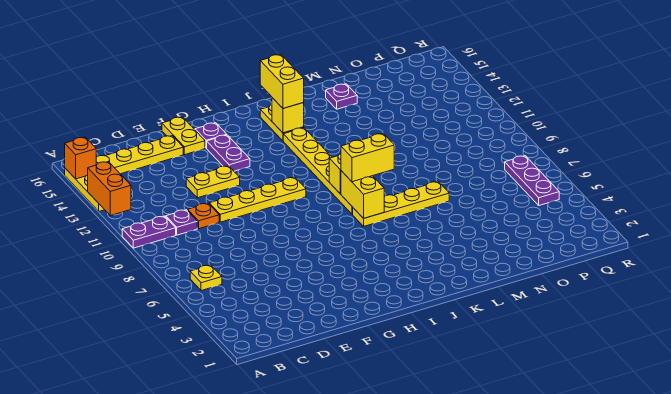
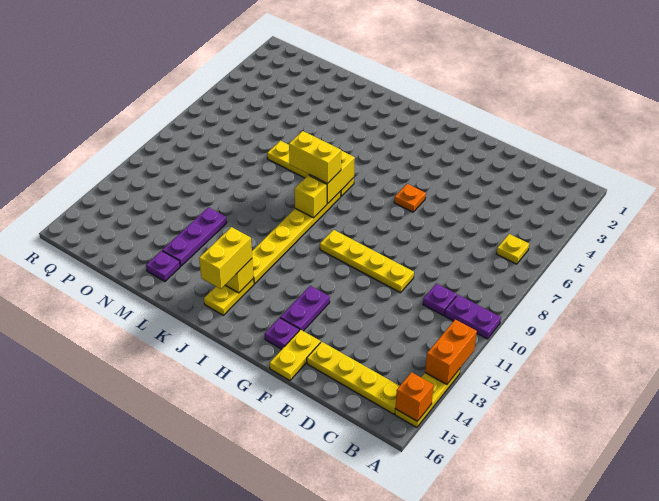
orange 1x1 plate [188,203,219,229] -> orange 1x1 plate moved to [394,184,426,212]
yellow 1x2 plate [186,166,240,198] -> none
purple 1x3 plate [505,156,559,205] -> purple 1x3 plate moved to [162,207,227,266]

